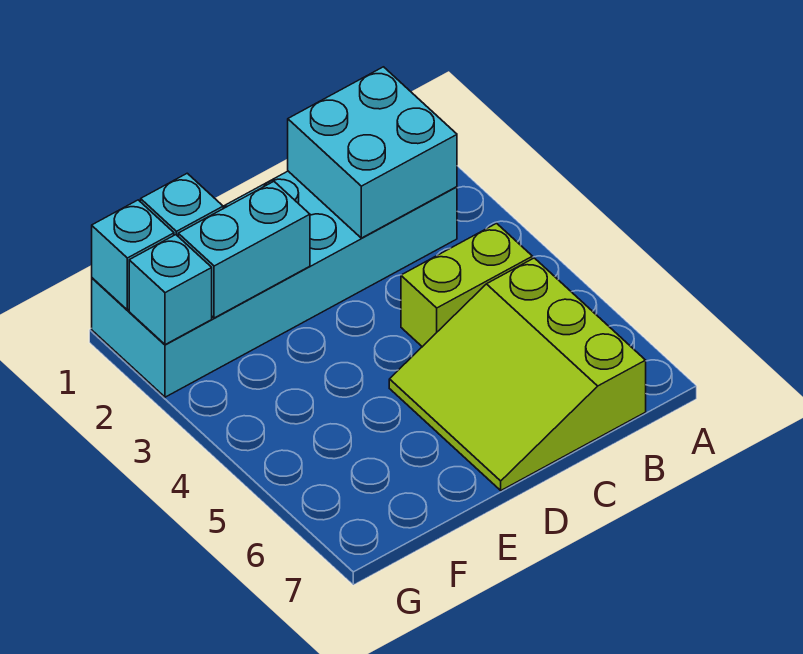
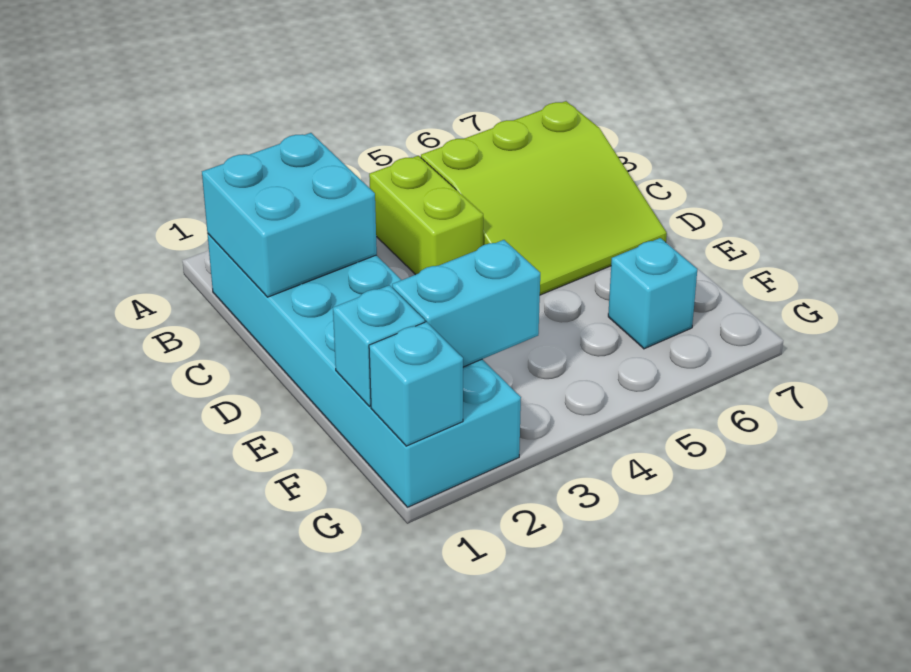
cyan 1x2 brick [178,182,310,318] -> cyan 1x2 brick turned to [392,240,540,367]
cyan 1x1 brick [129,235,212,345] -> cyan 1x1 brick moved to [608,238,697,349]

